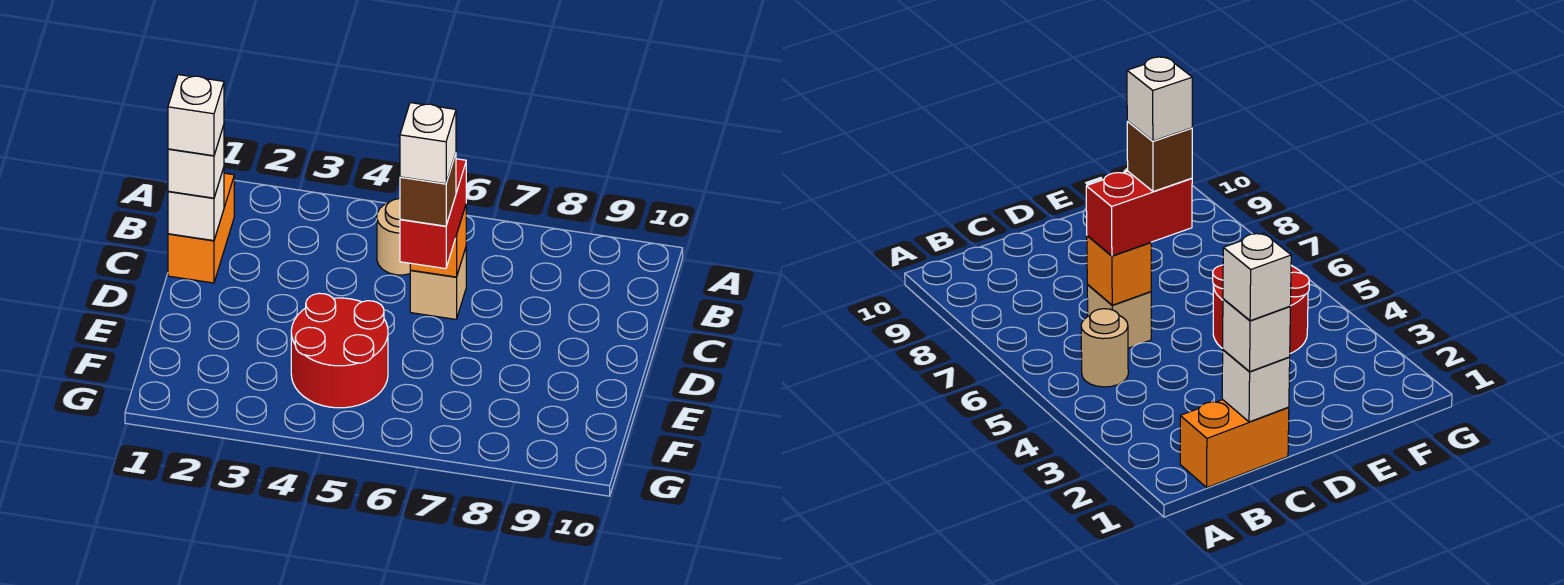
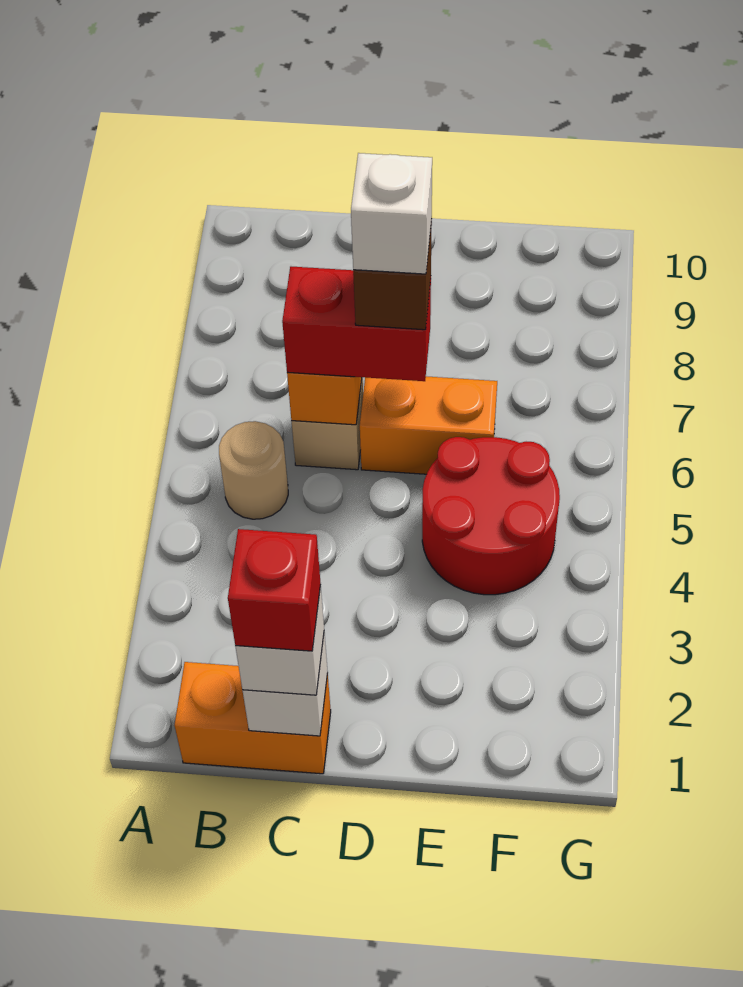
white 1x1 brick [168,75,224,156] -> red 1x1 brick [228,529,321,651]
none -> orange 1x2 brick [360,376,497,474]

